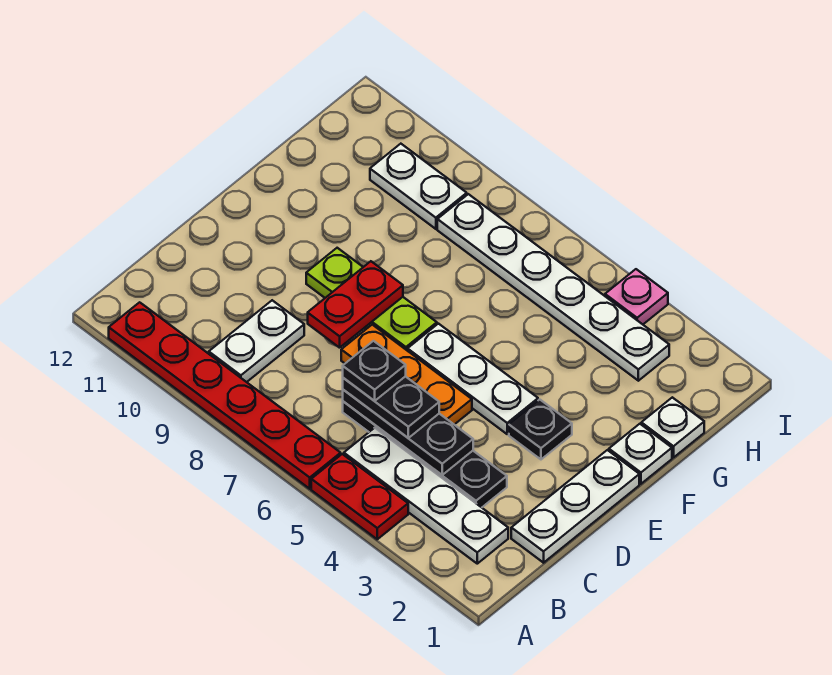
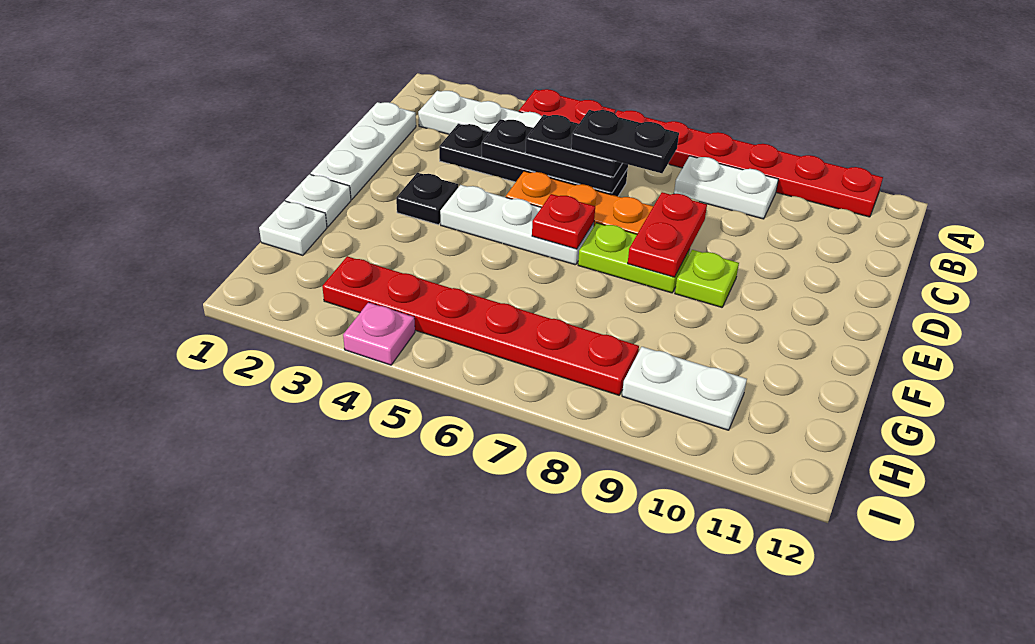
white 1x2 plate [209,300,304,382] -> white 1x2 plate turned to [674,156,778,219]
black 1x1 plate [343,341,406,401] -> black 1x2 plate [571,110,679,173]
none -> red 1x1 plate [532,194,595,249]
white 1x6 plate [437,194,669,381] -> red 1x6 plate [322,256,639,395]

